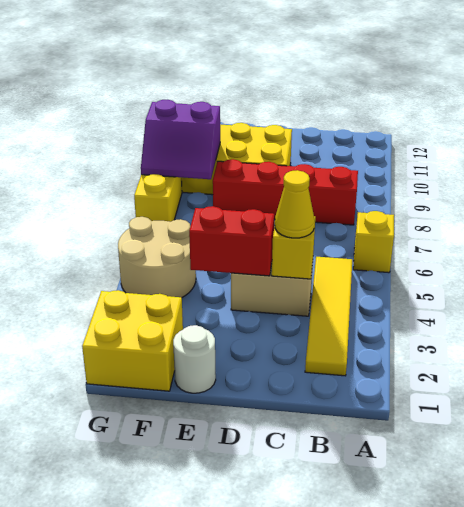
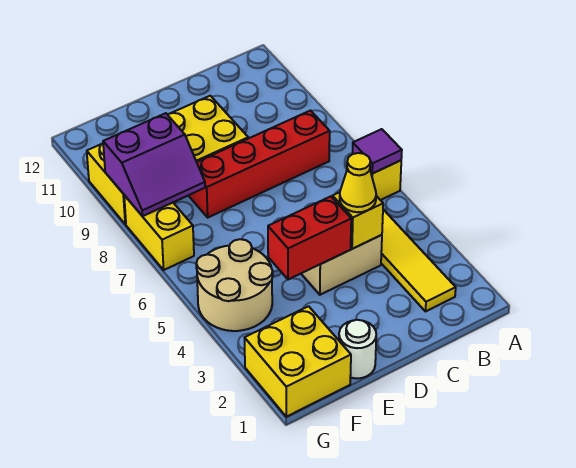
none -> purple 1x1 tile [353,129,402,174]

